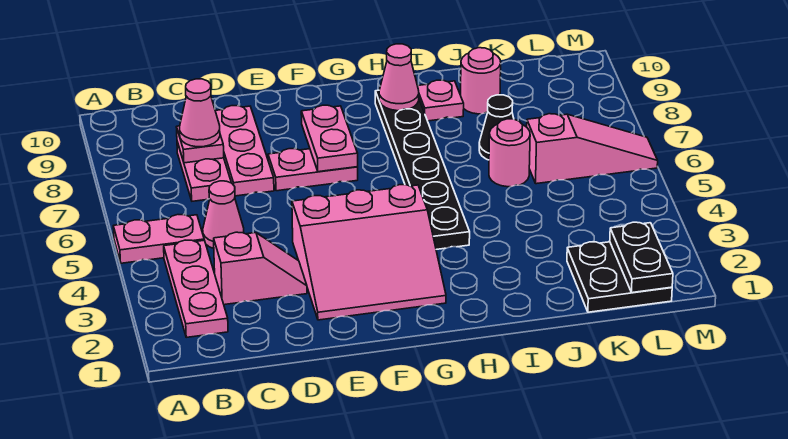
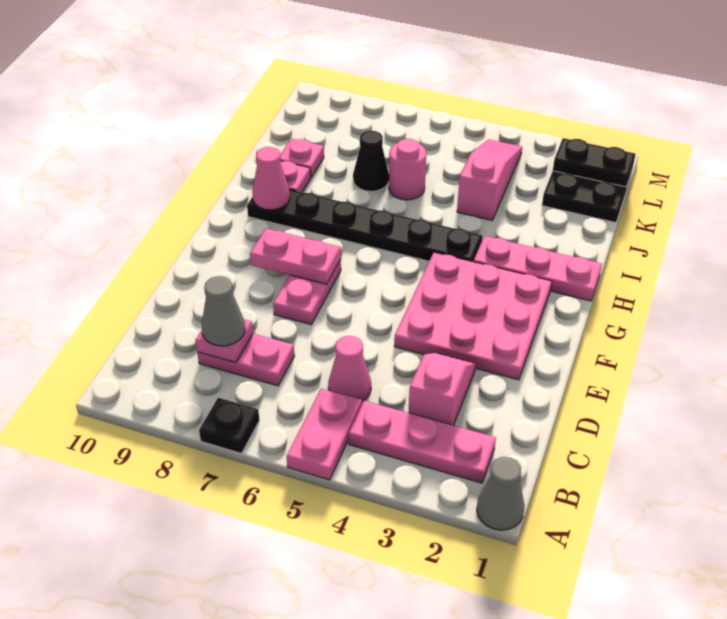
none -> grey 1x1 cone [477,457,524,530]
none -> black 1x1 plate [199,398,260,454]
pink 1x1 cone [180,79,220,147] -> grey 1x1 cone [202,276,245,346]
pink 1x3 plate [215,106,274,196] -> pink 1x3 plate moved to [473,236,602,301]
pink 3x3 slope [292,185,446,320] -> pink 3x3 plate [394,252,552,380]
pink 1x1 round brick [461,48,501,114] -> pink 1x1 plate [280,138,324,178]
pink 1x3 slope [527,114,658,184] -> pink 1x3 slope moved to [457,139,522,220]

